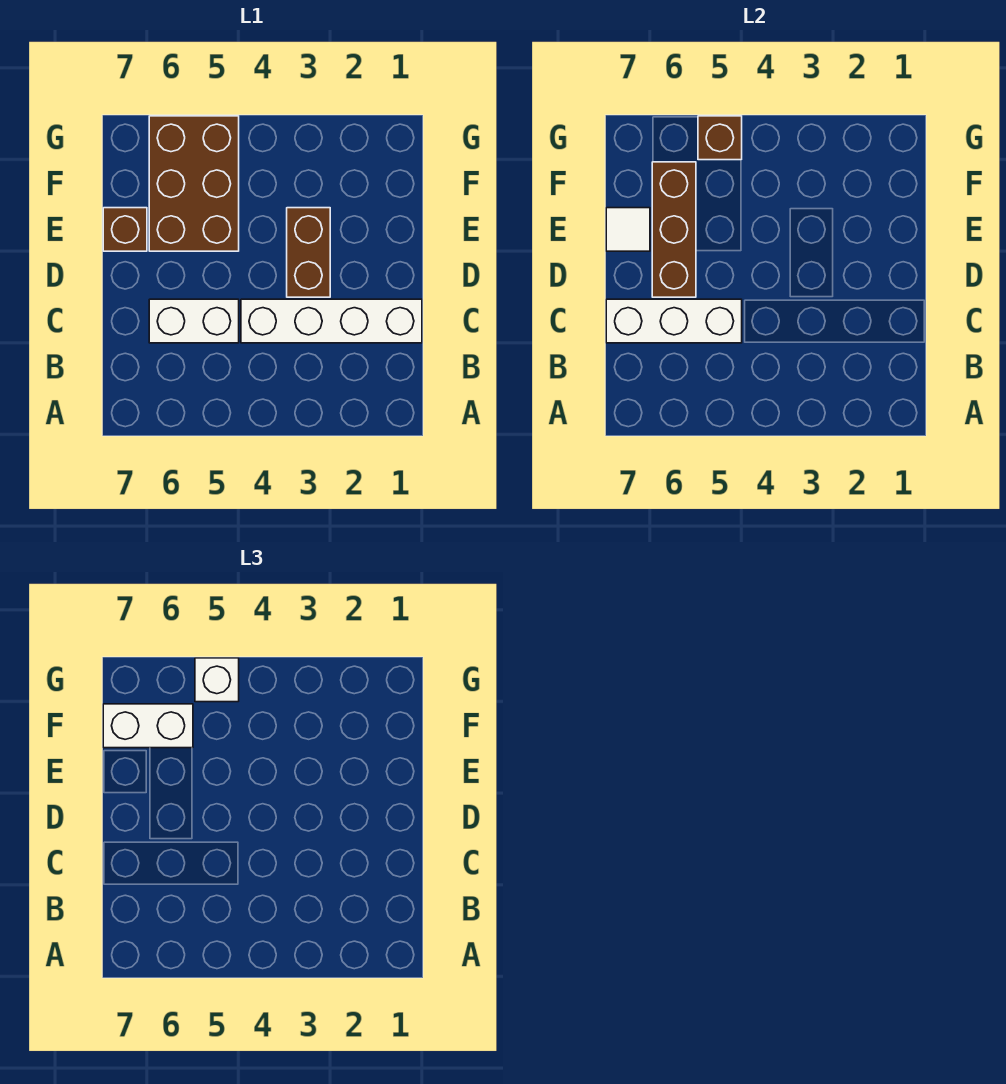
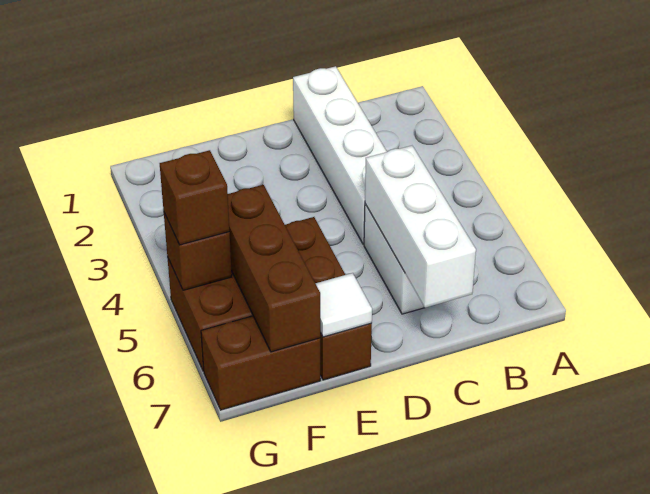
brown 1x2 brick [287,208,330,297] -> brown 1x2 brick moved to [201,316,321,410]
brown 1x3 brick [652,162,696,297] -> brown 1x3 brick turned to [228,185,320,352]
white 1x2 brick [103,704,193,748] -> none
white 1x1 brick [195,658,239,702] -> brown 1x1 brick [160,150,229,245]

